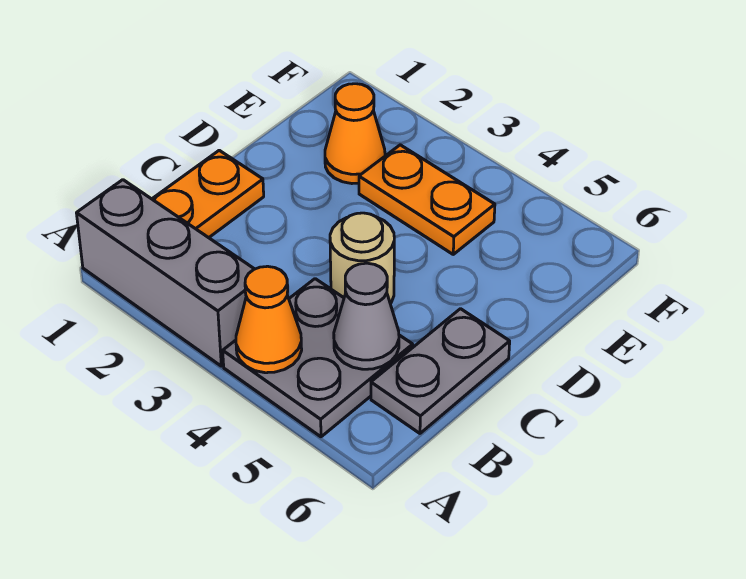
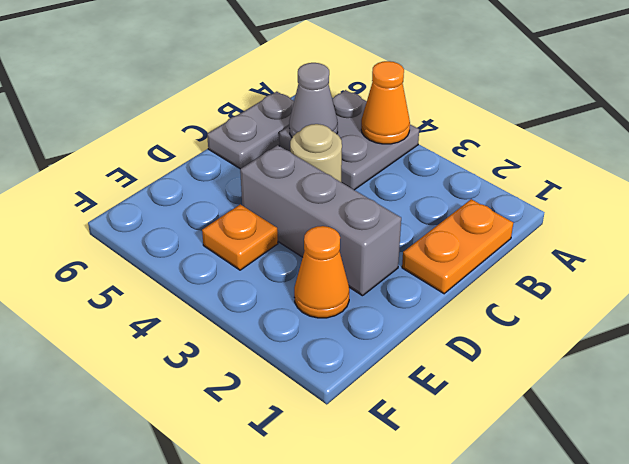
grey 1x3 brick [77,180,254,366] -> grey 1x3 brick moved to [240,145,401,296]
orange 1x2 plate [359,145,495,254] -> orange 1x1 plate [202,204,278,270]

